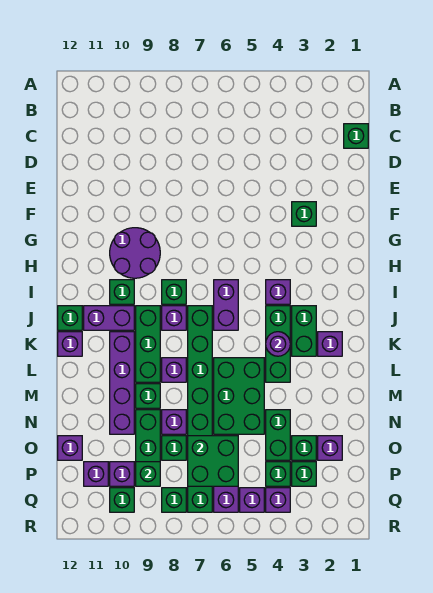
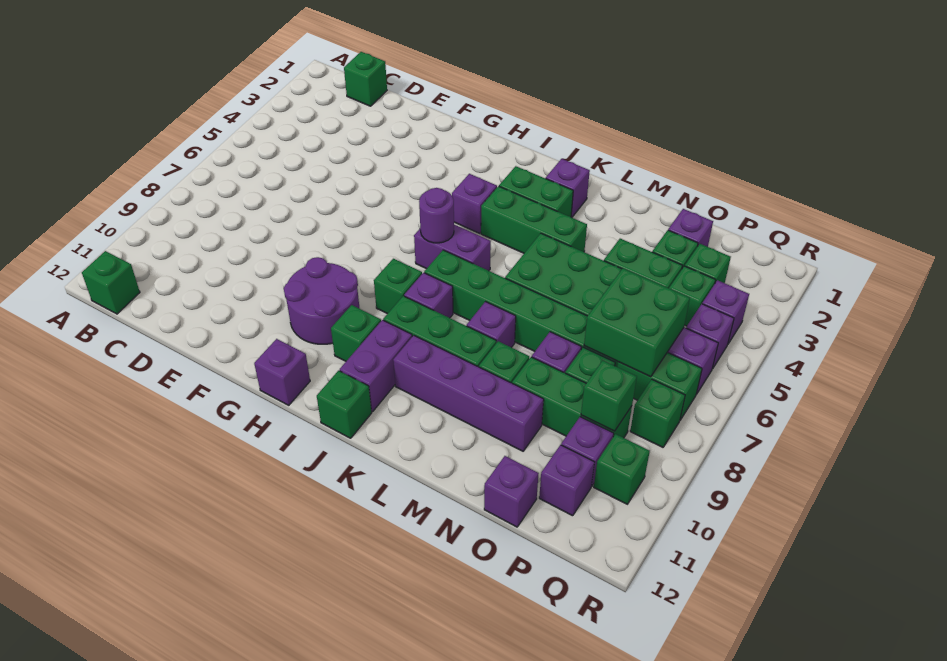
green 1x1 brick [292,202,316,226] -> green 1x1 brick moved to [82,251,140,314]
purple 1x1 round brick [266,332,290,356] -> purple 1x1 round brick moved to [419,188,454,243]
purple 1x1 brick [58,332,82,356] -> purple 1x1 brick moved to [254,339,310,405]

